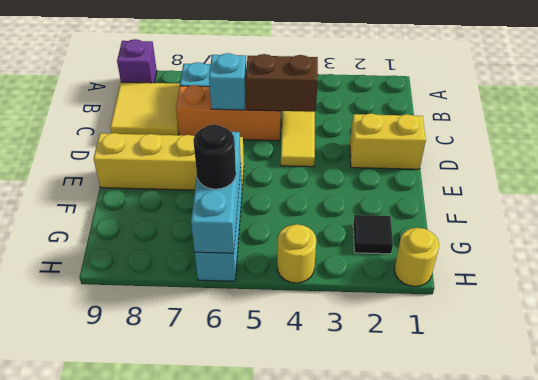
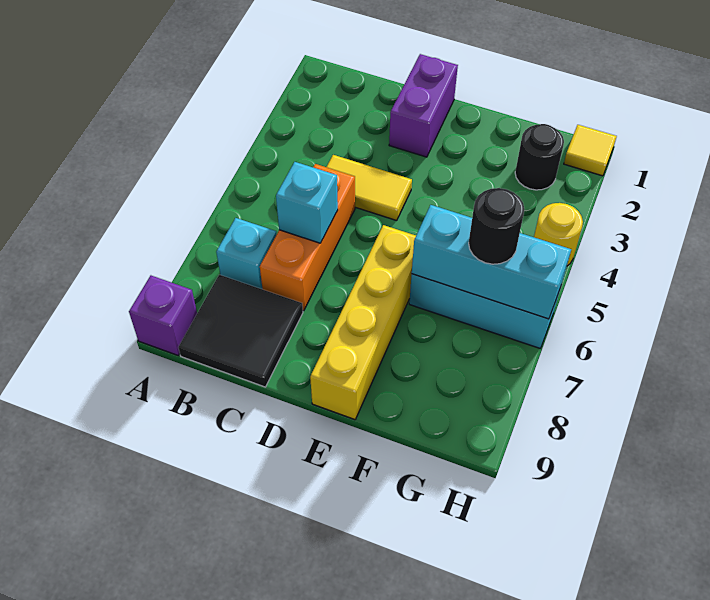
yellow 2x2 tile [110,82,180,135] -> black 2x2 tile [178,275,303,387]
brown 1x2 brick [246,54,318,112] -> none
yellow 1x2 brick [350,114,426,169] -> purple 1x2 brick [389,54,458,157]
black 1x1 tile [353,215,393,254] -> black 1x1 round brick [515,124,564,190]
yellow 1x1 round brick [394,228,439,287] -> yellow 1x1 tile [564,125,617,176]

